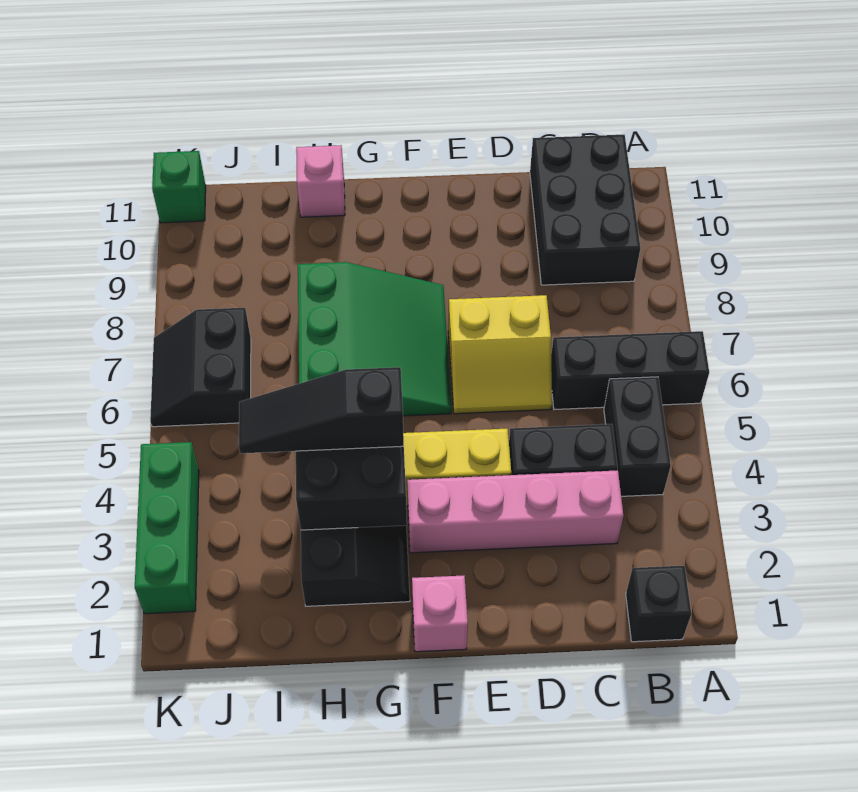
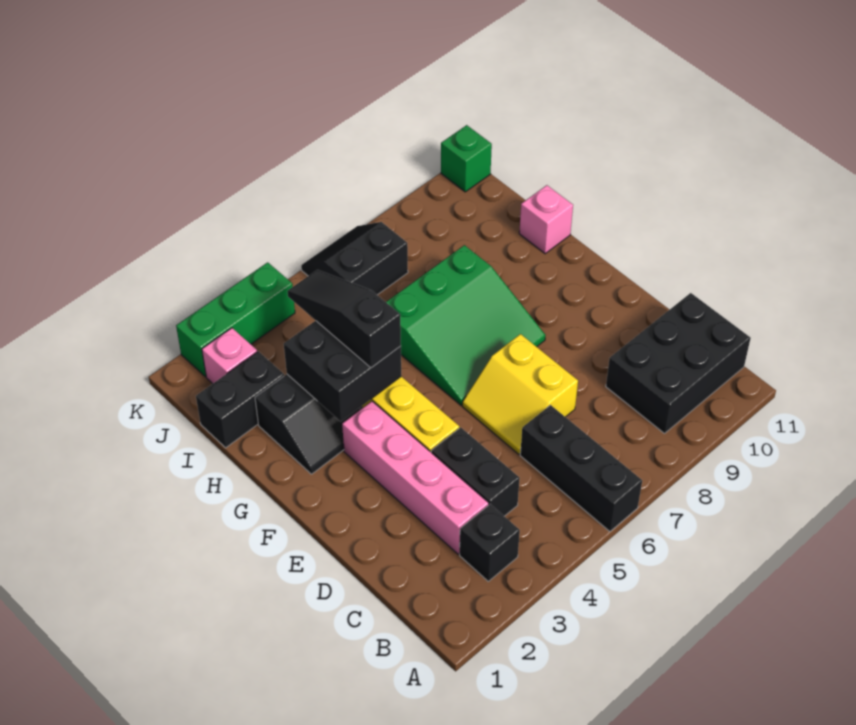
black 1x1 brick [626,566,691,642] -> black 1x1 brick moved to [460,504,520,581]
black 1x2 brick [604,377,671,496] -> black 1x2 brick moved to [196,351,284,448]
pink 1x1 brick [412,575,468,652] -> pink 1x1 brick moved to [202,328,257,383]

